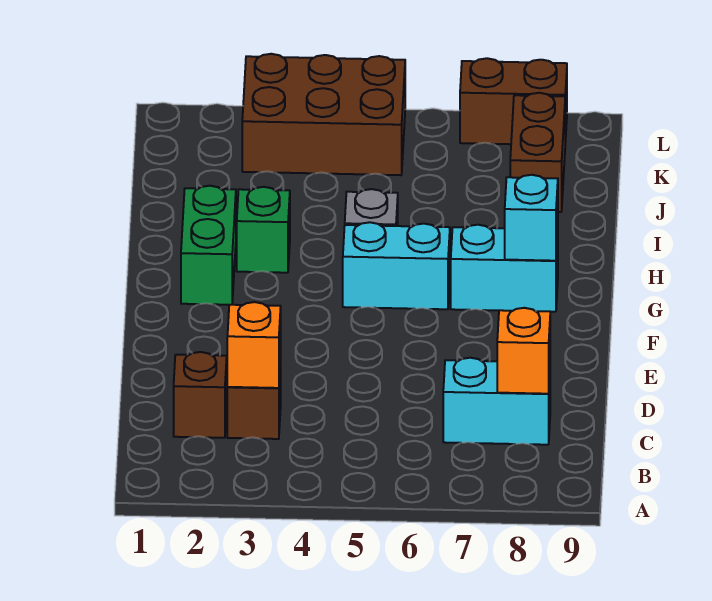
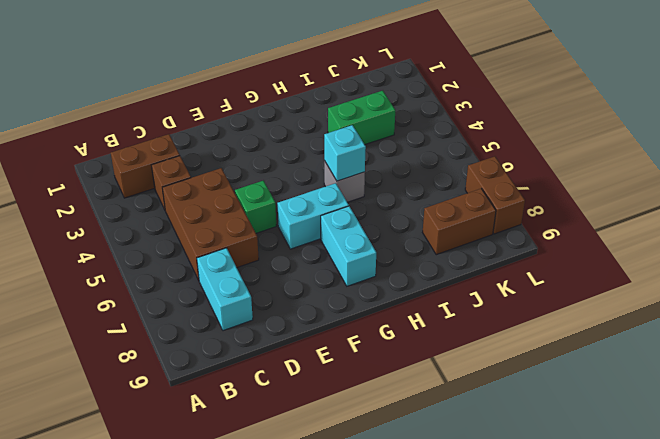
brown 1x1 brick [174,352,227,438] -> brown 1x2 brick [111,134,180,198]
orange 1x1 brick [227,302,281,388] -> none
orange 1x1 brick [497,308,550,394] -> none
green 1x2 brick [181,186,236,305] -> green 1x2 brick moved to [328,91,395,144]
cyan 1x2 brick [343,222,450,309] -> cyan 1x2 brick turned to [277,183,349,249]
cyan 1x1 brick [505,175,558,261] -> cyan 1x1 brick moved to [324,125,366,181]
green 1x1 brick [237,187,290,273] -> green 1x1 brick moved to [235,181,276,233]
brown 2x3 brick [242,54,405,175] -> brown 2x3 brick moved to [162,168,259,280]

